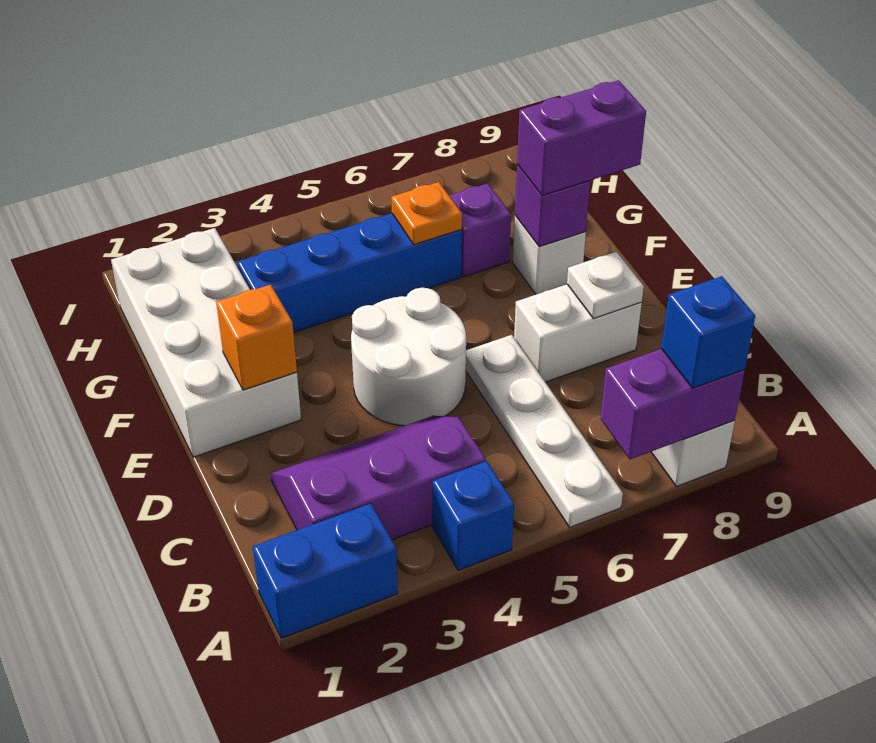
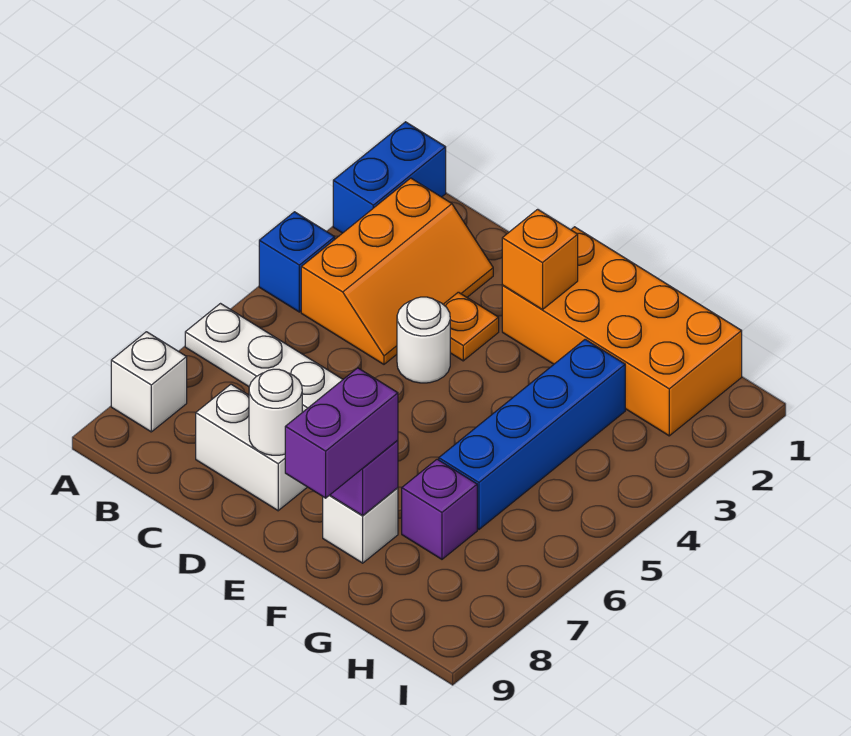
purple 1x2 brick [600,349,745,459] -> none
blue 1x1 brick [661,276,755,388] -> none
purple 2x3 slope [271,416,485,540] -> orange 2x3 slope [301,178,493,364]
white 2x2 round brick [351,288,466,426] -> white 1x1 round brick [397,297,450,383]
white 1x2 brick [514,284,642,382] -> white 1x2 brick turned to [196,384,307,511]
white 1x1 plate [567,252,644,319] -> white 1x1 round brick [249,369,302,455]
white 2x4 brick [111,228,301,457] -> orange 2x4 brick [502,227,742,436]
orange 1x1 plate [391,182,462,245] -> orange 1x1 plate moved to [443,292,499,361]

